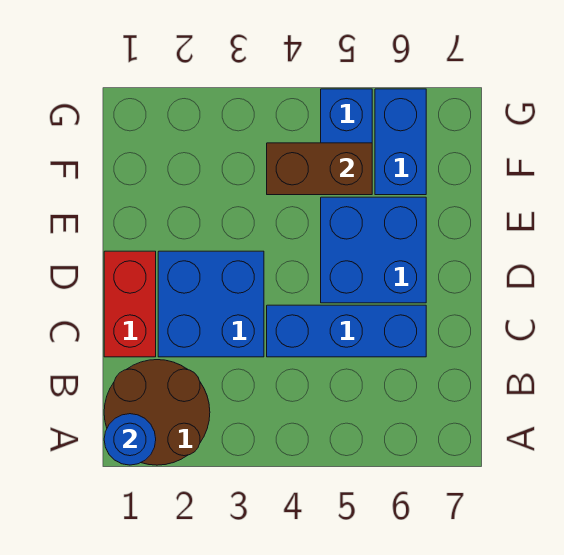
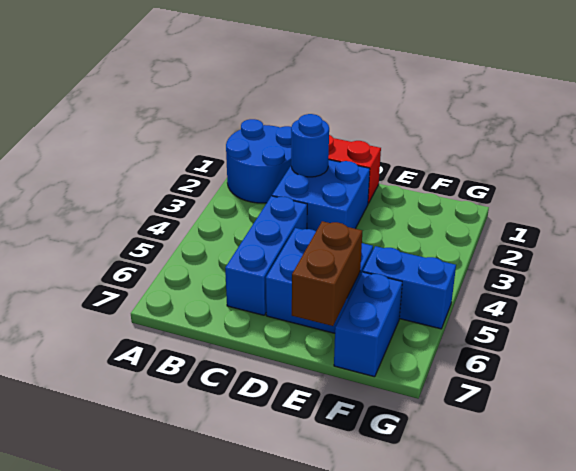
brown 2x2 round brick [104,360,210,465] -> blue 2x2 round brick [226,119,291,203]
blue 1x1 round brick [104,414,156,465] -> blue 1x1 round brick moved to [291,114,329,177]
brown 1x2 brick [267,143,372,195] -> brown 1x2 brick moved to [292,221,362,326]
blue 1x2 brick [375,89,426,195] -> blue 1x2 brick turned to [334,272,402,377]

